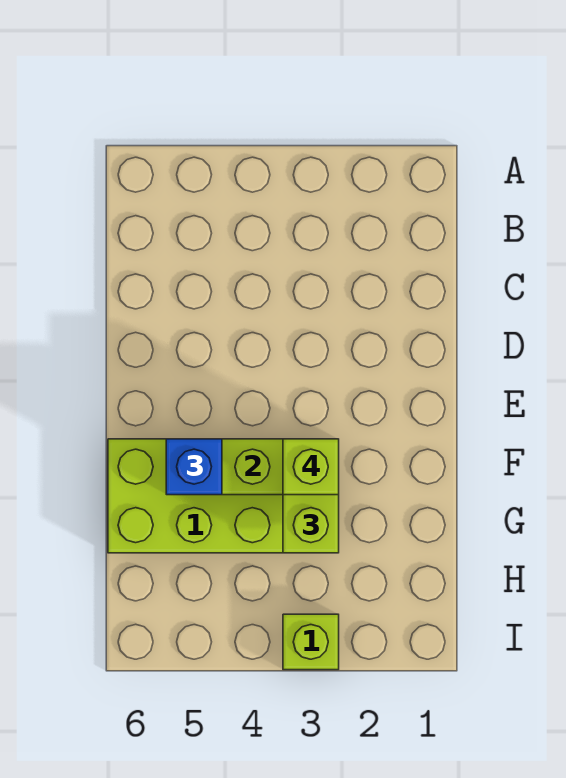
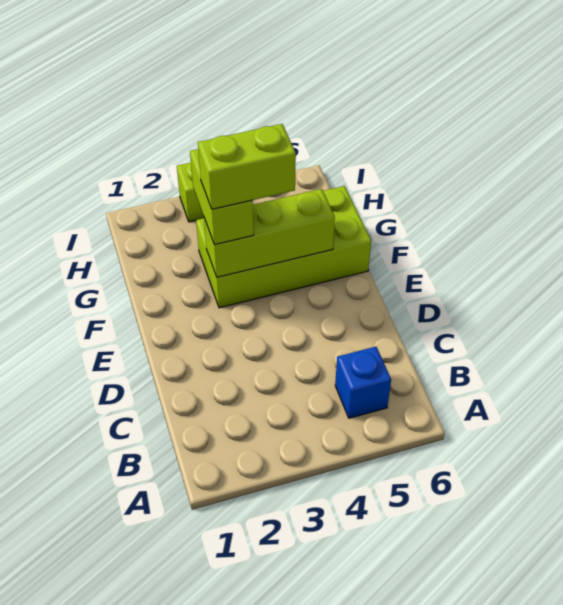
lime 1x1 brick [283,439,339,495] -> lime 1x2 brick [198,124,296,209]
blue 1x1 brick [166,439,222,495] -> blue 1x1 brick moved to [335,347,391,418]

